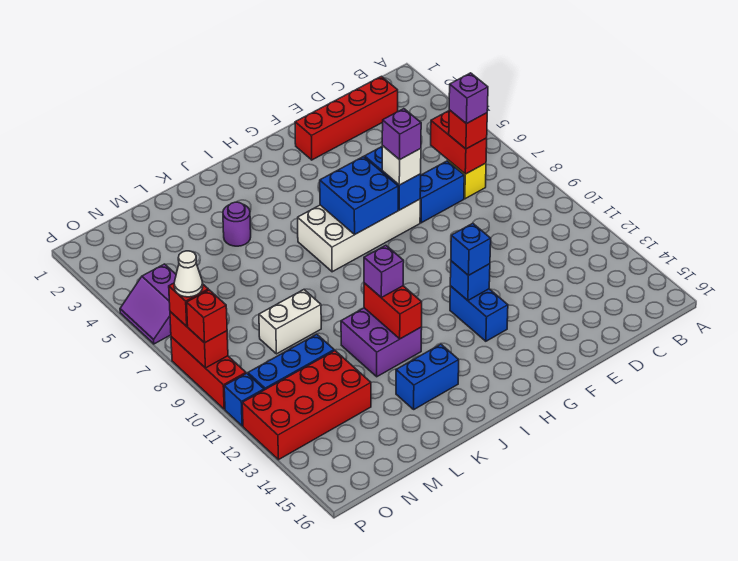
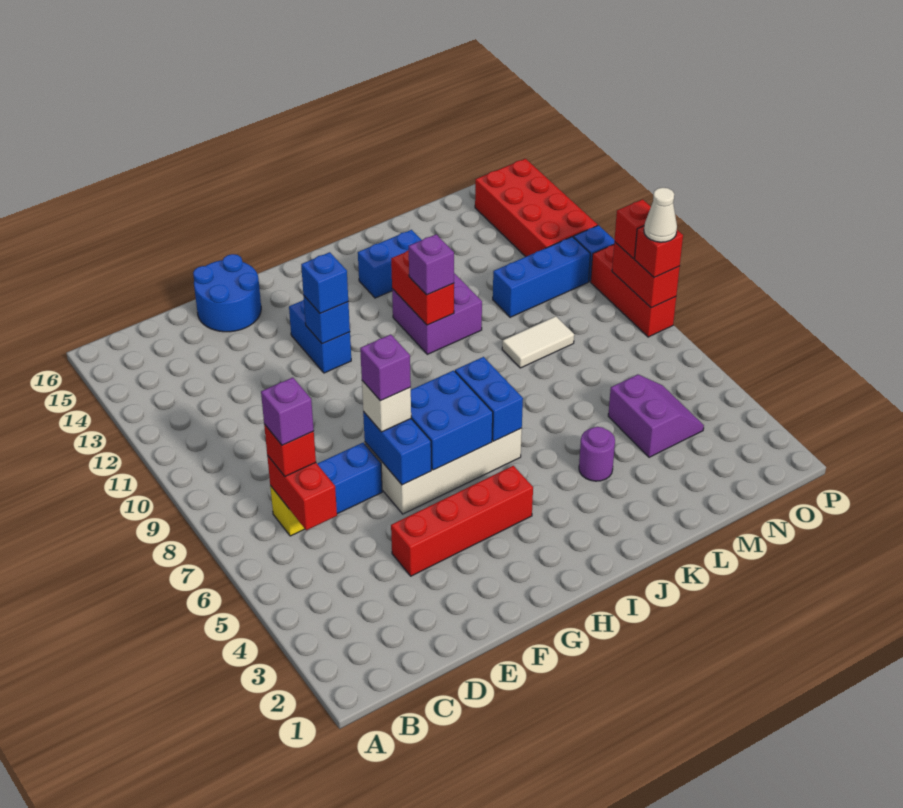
red 1x4 brick [295,76,398,160] -> red 1x4 brick moved to [391,466,533,576]
none -> blue 2x2 round brick [193,254,261,332]
none -> blue 1x2 brick [455,357,523,441]
white 1x2 brick [259,290,321,354] -> white 1x2 tile [502,316,574,368]
red 2x4 brick [242,351,371,460] -> red 2x4 brick turned to [475,159,598,257]
purple 2x2 slope [120,264,176,344] -> purple 2x2 slope moved to [608,374,704,457]

